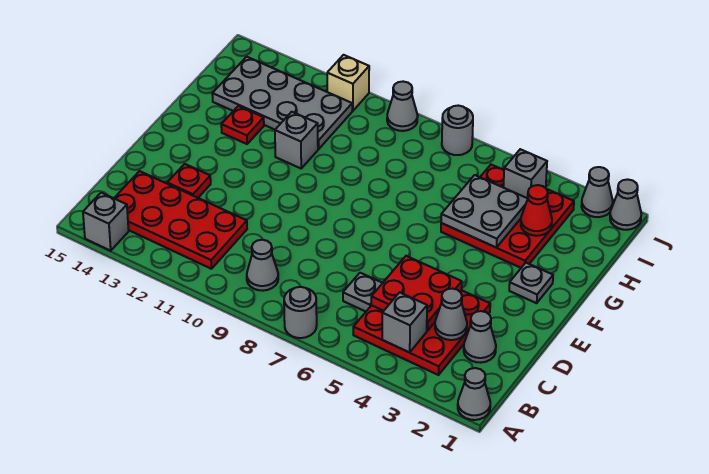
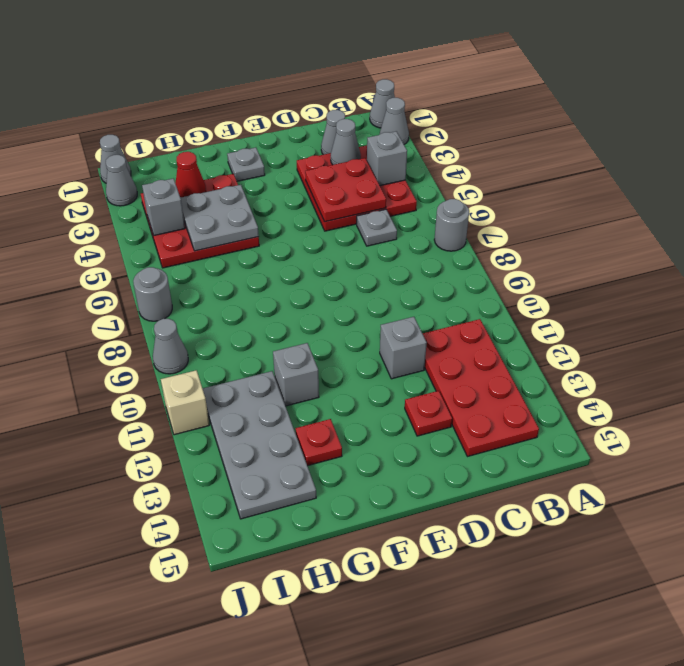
grey 1x1 brick [83,193,129,251] -> grey 1x1 brick moved to [380,317,427,379]
grey 1x1 cone [247,240,278,291] -> grey 1x1 cone moved to [380,98,409,144]

